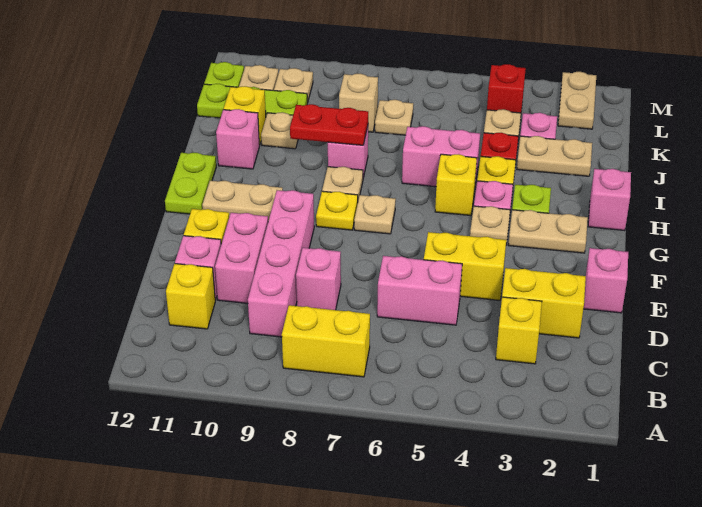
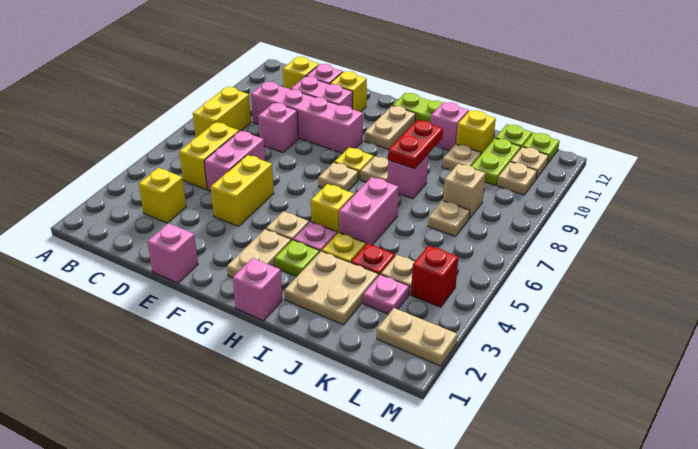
yellow 1x2 brick [502,268,586,338] -> yellow 1x2 brick moved to [179,122,239,189]
tan 1x2 plate [517,136,592,176] -> tan 2x2 plate [284,251,379,325]

